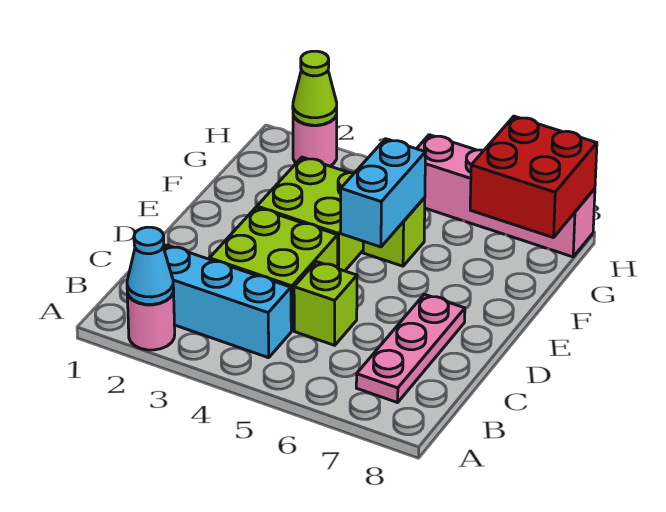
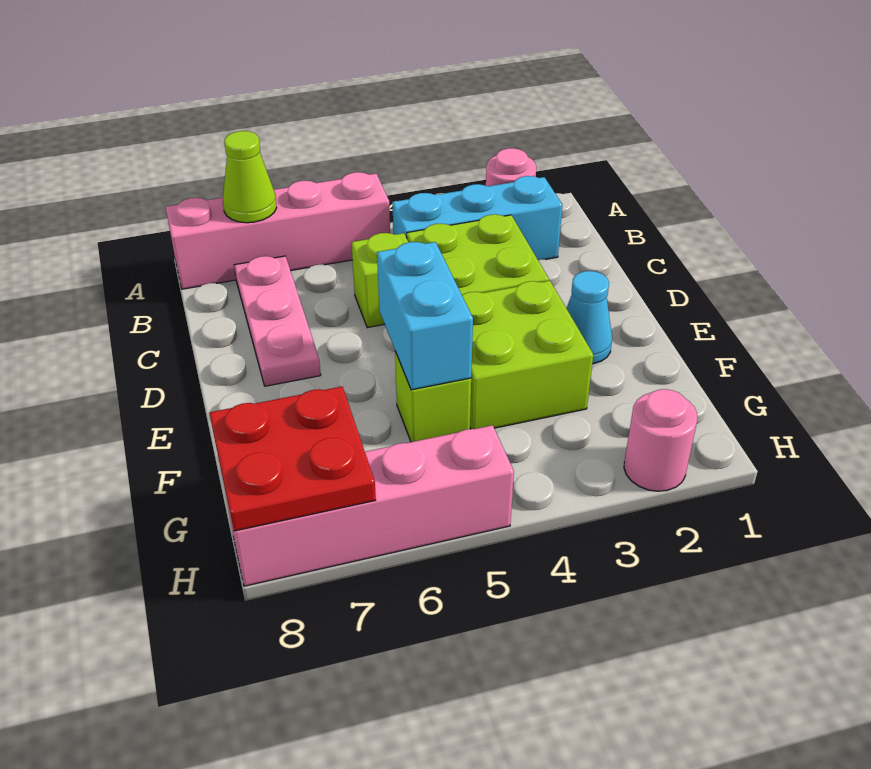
cyan 1x1 cone [127,227,173,305] -> cyan 1x1 cone moved to [566,271,612,364]
none -> pink 1x4 brick [166,172,390,289]
red 2x2 brick [470,116,597,238] -> red 2x2 plate [210,387,376,531]
lime 1x1 cone [293,51,337,125] -> lime 1x1 cone moved to [223,131,277,223]

